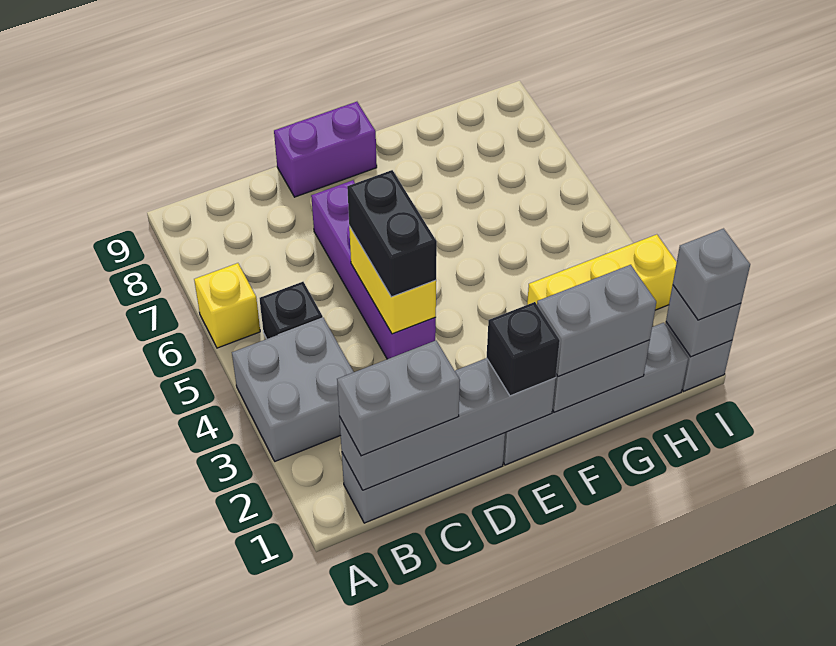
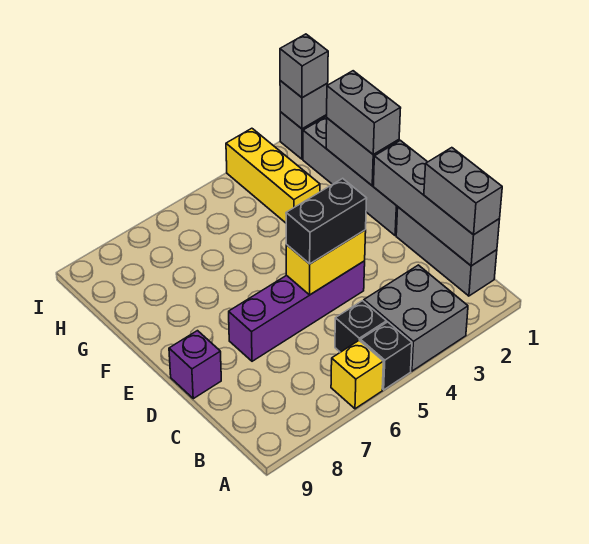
purple 1x2 brick [274,102,377,197] -> purple 1x1 brick [169,331,221,399]
black 1x1 brick [487,302,560,396] -> black 1x1 brick moved to [361,322,412,390]

